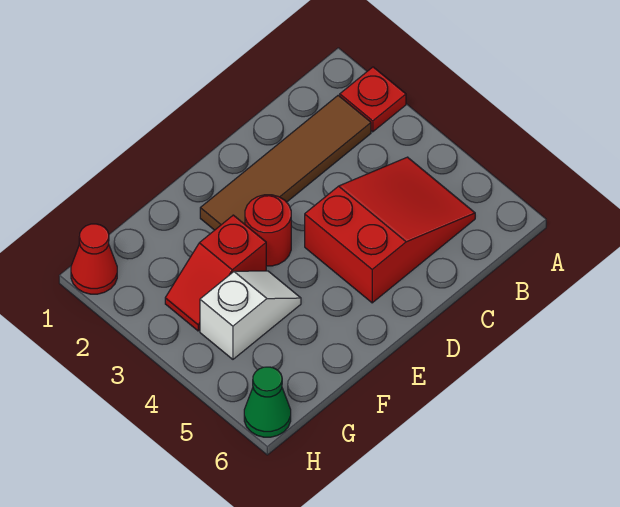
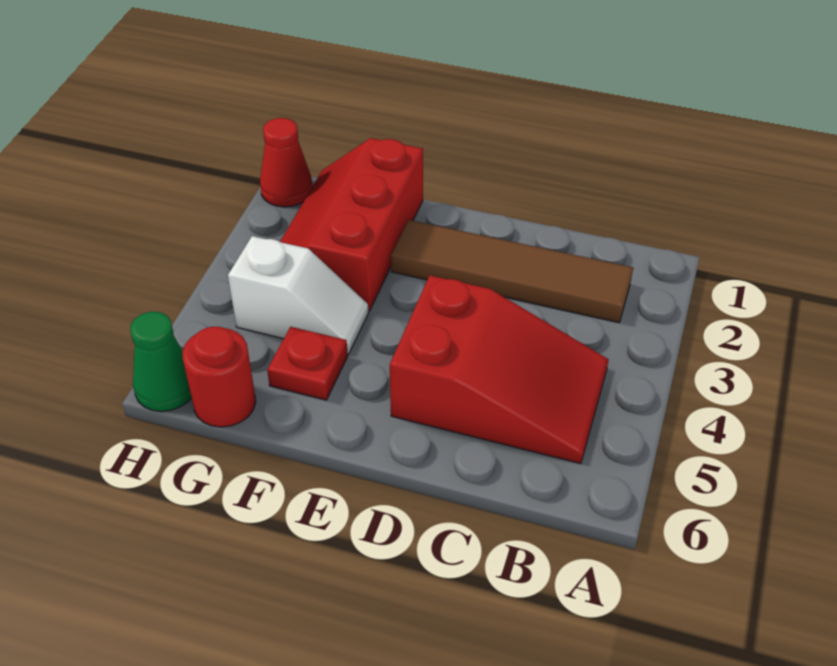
red 1x1 plate [340,67,406,132] -> red 1x1 plate moved to [267,327,348,400]
red 1x1 round brick [245,195,291,266] -> red 1x1 round brick moved to [182,327,256,427]
red 1x2 slope [165,215,266,331] -> red 2x3 slope [280,138,423,311]

